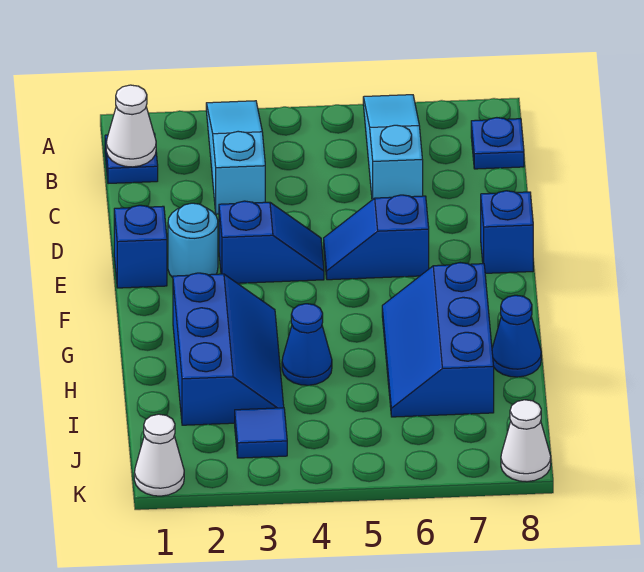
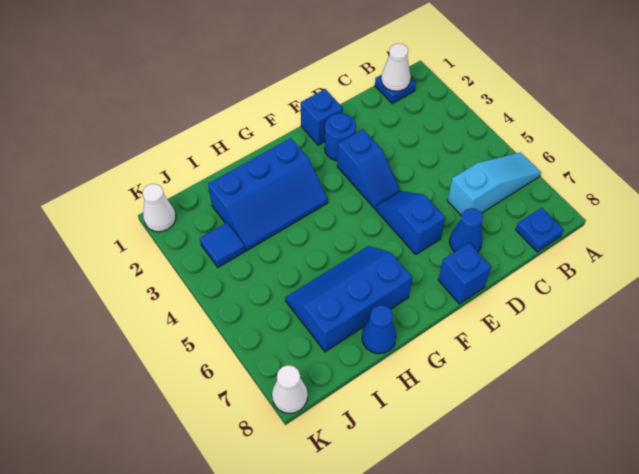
cyan 1x3 slope [206,101,265,214] -> none
cyan 1x1 round brick [168,203,218,278] -> blue 1x1 round brick [325,113,356,161]
blue 1x1 cone [282,304,332,385] -> blue 1x1 cone moved to [449,208,483,252]

